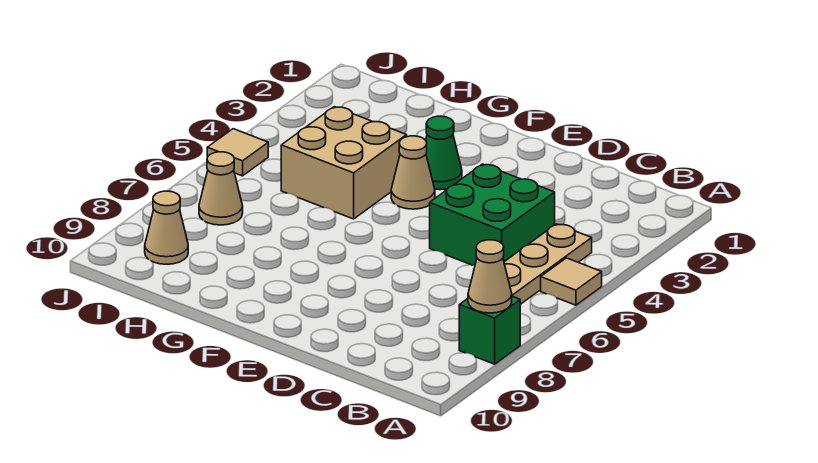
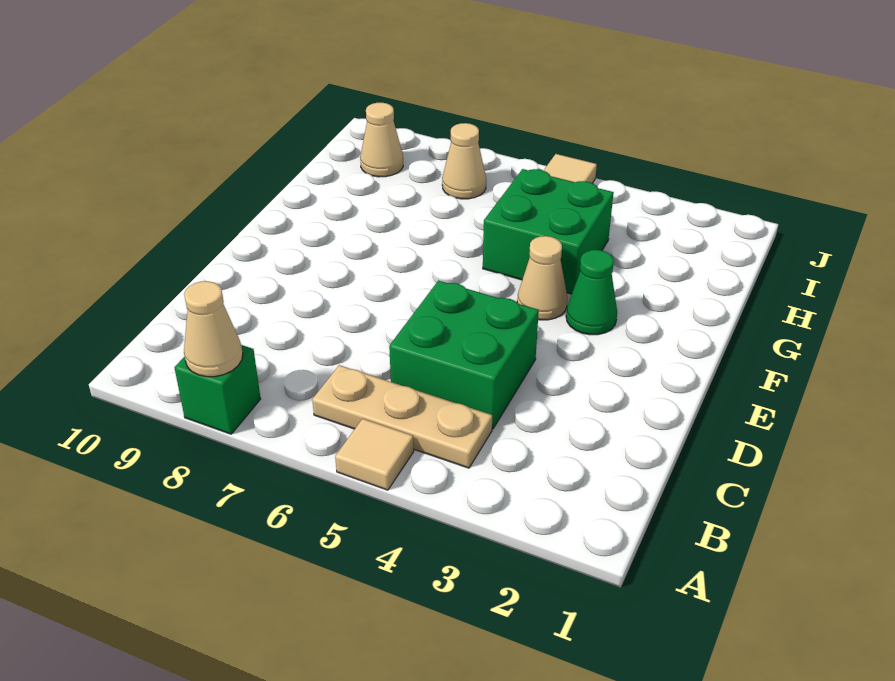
tan 2x2 brick [281,107,407,219] -> green 2x2 brick [483,169,614,294]

